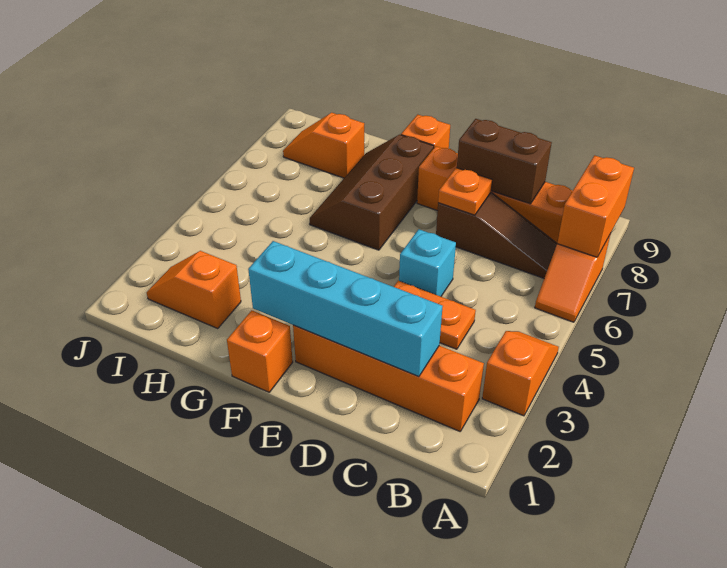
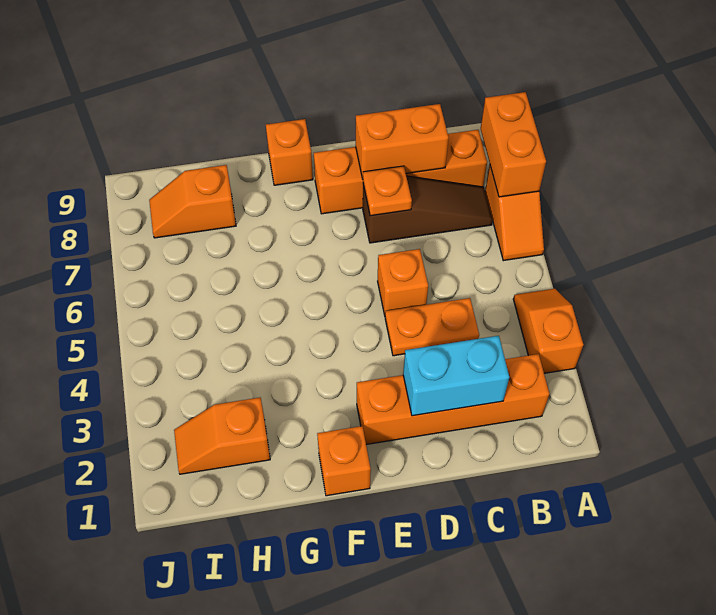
cyan 1x4 brick [248,241,443,376] -> cyan 1x2 brick [403,336,509,416]
brown 1x2 brick [457,119,552,204] -> orange 1x2 brick [356,104,449,179]
cyan 1x1 brick [399,229,456,297] -> orange 1x1 brick [378,249,428,315]
brown 2x3 slope [310,135,434,250] -> none

